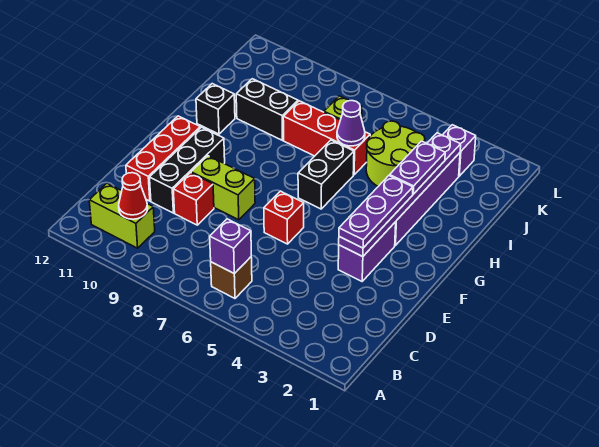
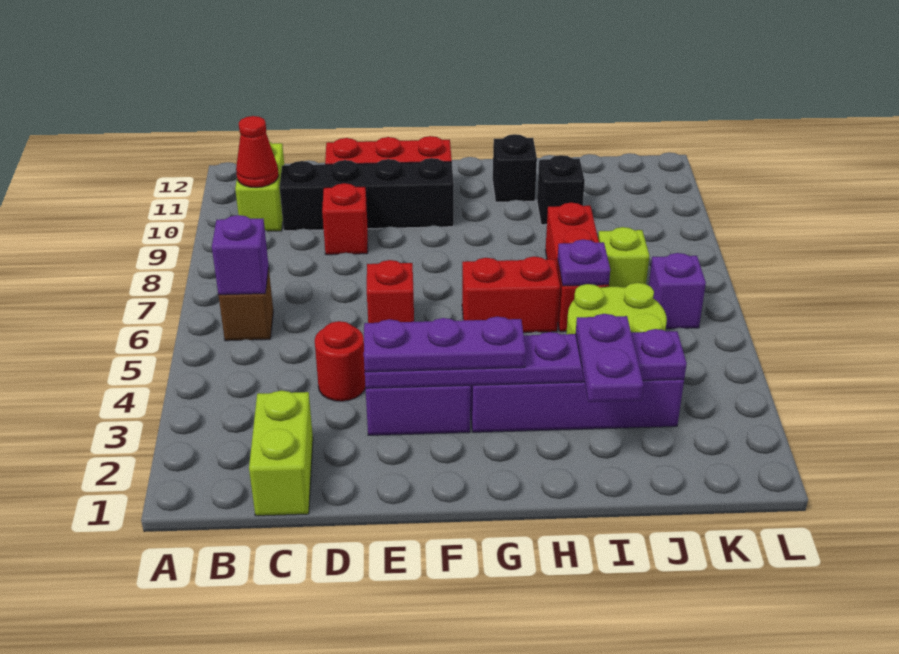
none -> red 1x1 round brick [315,321,365,401]
black 1x3 brick [150,127,225,213] -> black 1x4 brick [280,158,454,231]
lime 1x2 brick [191,156,255,220] -> lime 1x2 brick moved to [249,391,313,516]
black 1x2 brick [298,140,354,209] -> red 1x2 brick [462,257,560,333]
purple 1x2 plate [390,141,445,194] -> purple 1x2 plate turned to [576,314,643,402]
purple 1x1 cone [337,101,365,146] -> purple 1x1 plate [558,240,610,286]
black 1x2 brick [236,79,298,140] -> black 1x1 brick [537,155,585,225]
purple 1x1 brick [443,125,476,176] -> purple 1x1 brick moved to [649,253,706,329]

